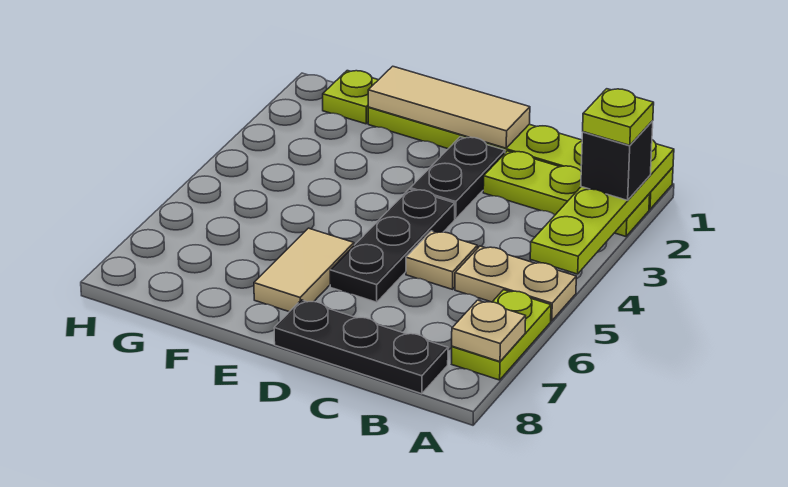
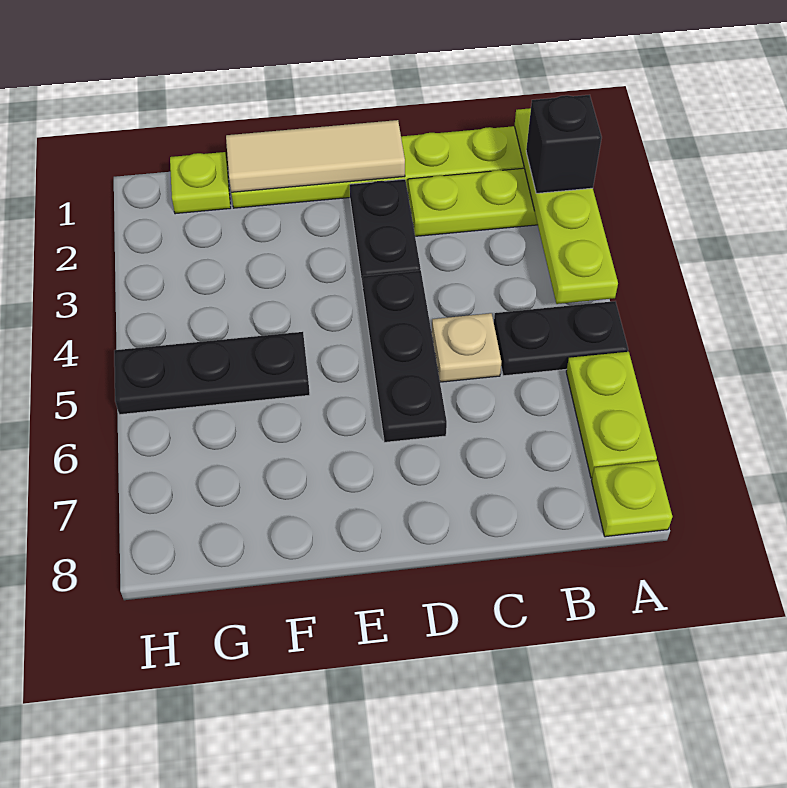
lime 1x1 plate [583,89,654,145] -> lime 1x1 plate moved to [592,461,672,537]
tan 1x2 plate [455,246,576,321] -> black 1x2 plate [494,301,628,376]
tan 1x1 plate [452,300,526,362] -> none
black 1x3 plate [274,300,448,394] -> black 1x3 plate moved to [114,332,310,415]
tan 1x2 tile [254,228,354,312] -> none

